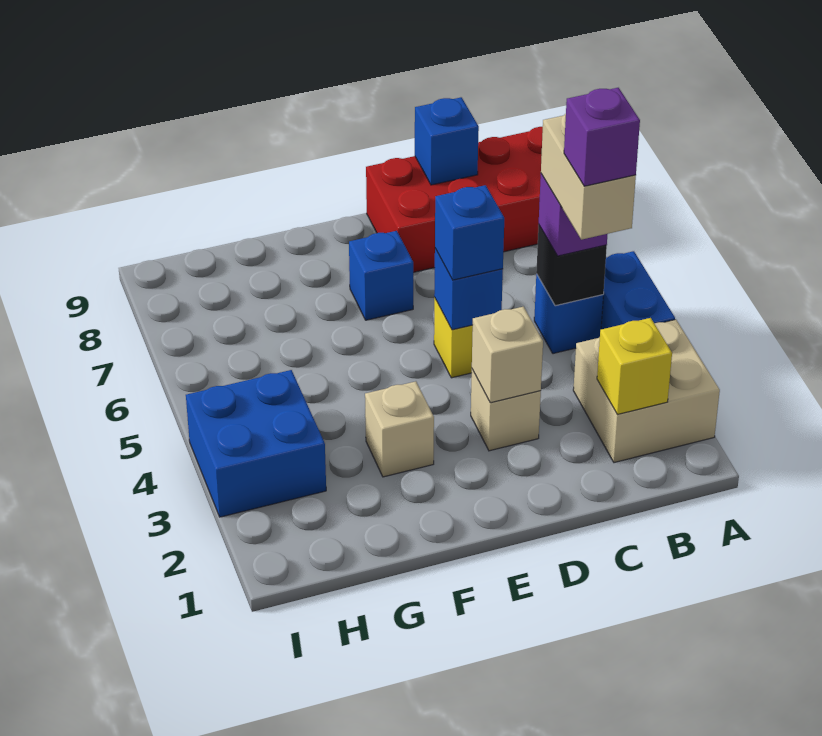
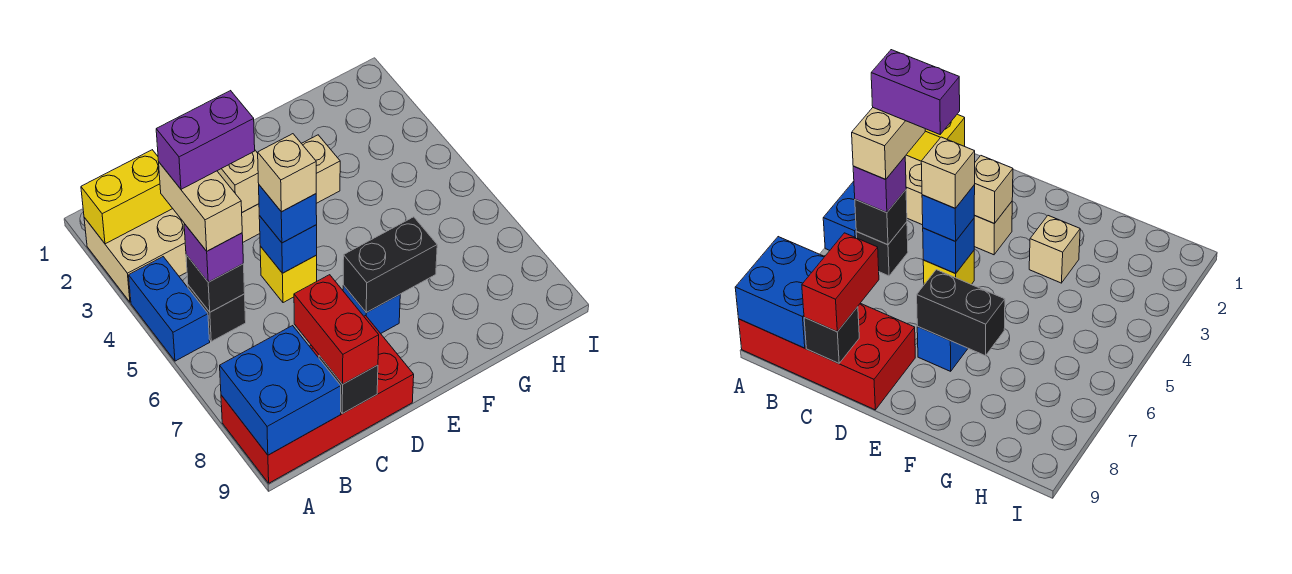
yellow 1x1 brick [597,318,672,414] -> yellow 1x2 brick [81,150,173,244]
purple 1x1 brick [564,88,640,186] -> purple 1x2 brick [156,91,255,189]
blue 1x1 brick [534,274,603,354] -> black 1x1 brick [188,285,246,341]
none -> red 1x2 brick [294,275,379,384]
blue 1x1 brick [415,97,479,185] -> black 1x1 brick [319,356,378,414]
none -> tan 1x1 brick [258,134,316,212]
none -> black 1x2 brick [343,217,437,313]
blue 2x2 brick [186,370,326,517] -> blue 2x2 brick moved to [220,326,341,455]

